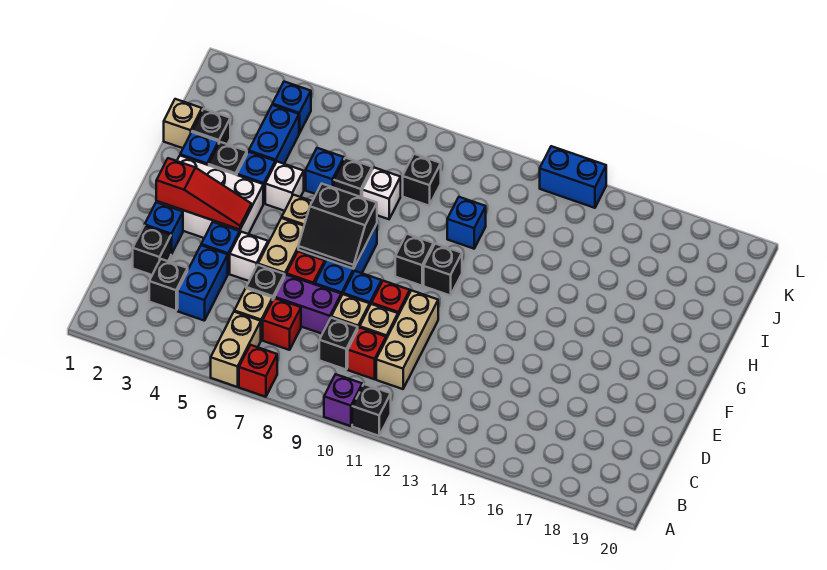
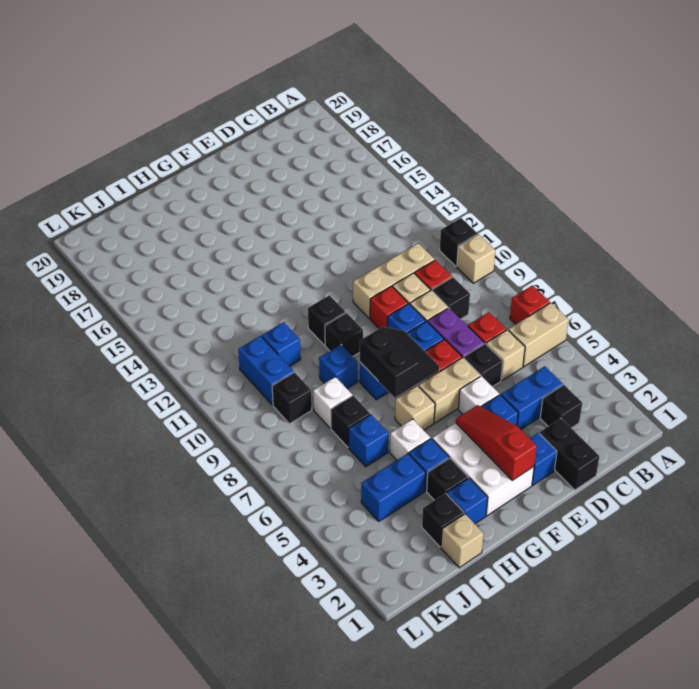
purple 1x1 brick [324,374,362,426] -> tan 1x1 brick [457,234,495,283]
black 1x1 brick [133,226,171,275] -> black 1x2 brick [539,418,600,490]
blue 1x1 brick [273,82,311,133] -> blue 1x1 brick moved to [319,345,358,389]
blue 1x2 brick [540,146,606,208] -> blue 1x2 brick moved to [238,336,294,405]

